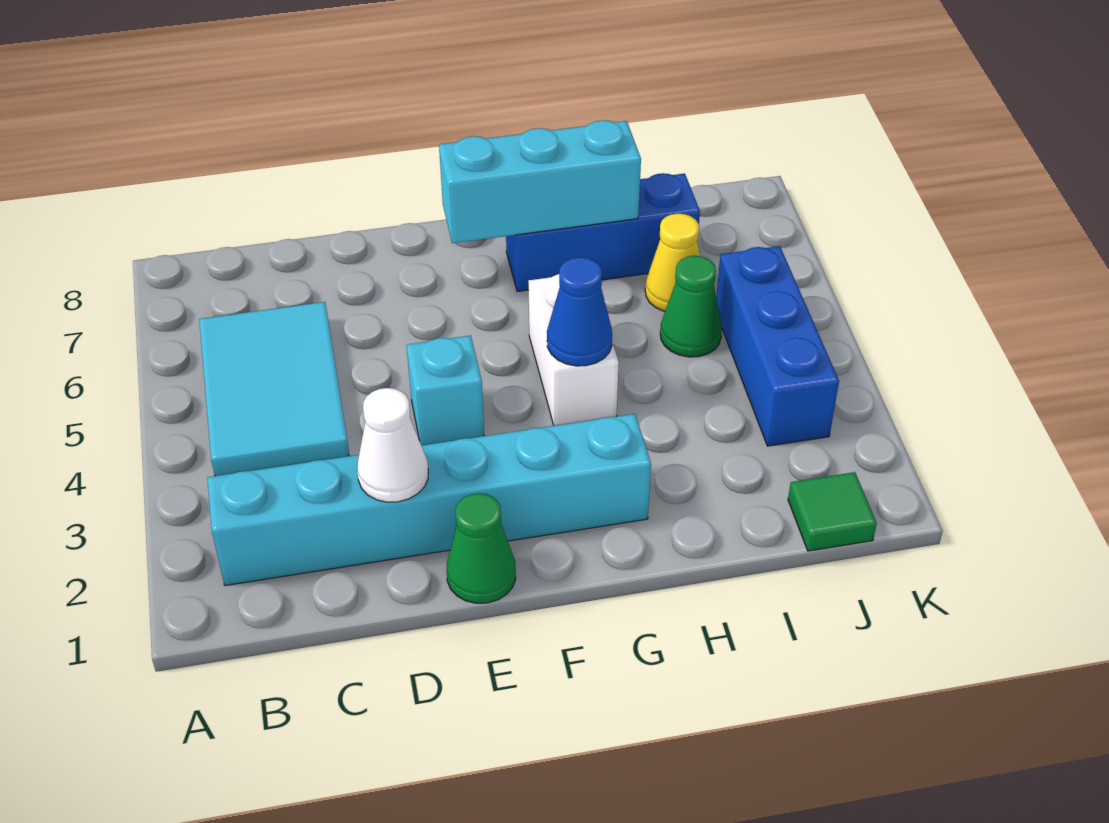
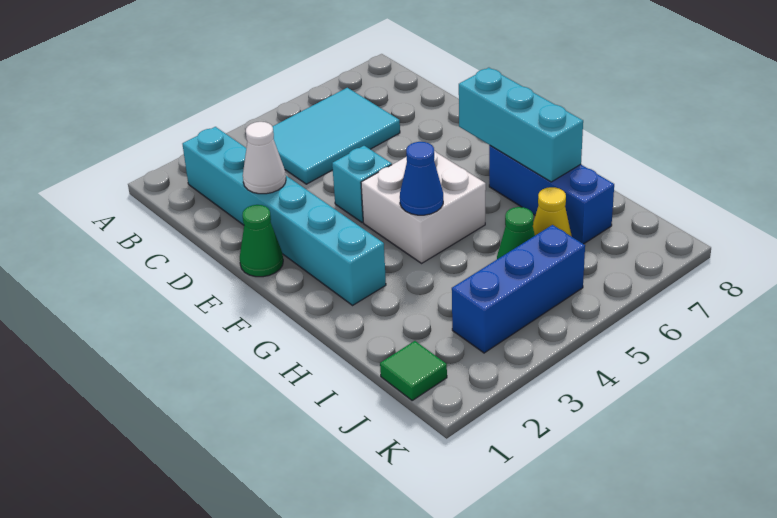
white 1x2 brick [529,274,619,426] -> white 2x2 brick [361,151,486,263]

